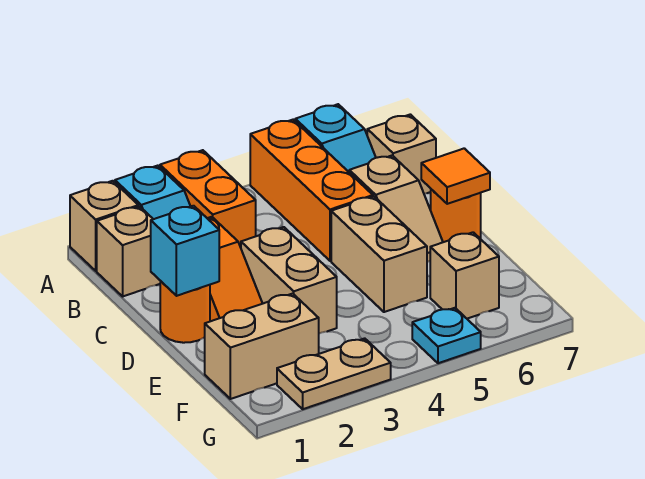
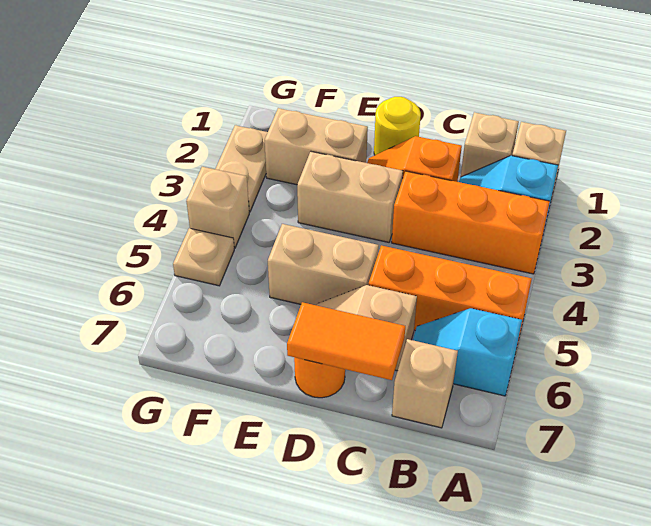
orange 1x2 brick [160,150,256,247] -> orange 1x3 brick [392,171,550,274]
orange 1x1 round brick [160,281,210,343] -> yellow 1x1 round brick [374,97,421,155]
cyan 1x1 brick [151,206,219,296] -> none
orange 1x1 tile [421,148,490,204] -> orange 1x2 tile [287,302,405,380]
tan 1x2 brick [204,294,319,399] -> tan 1x2 brick turned to [265,108,368,185]
tan 1x1 brick [430,232,499,319] -> tan 1x1 brick moved to [186,167,249,248]
cyan 1x1 plate [412,308,481,363] -> tan 1x1 plate [173,228,234,286]

